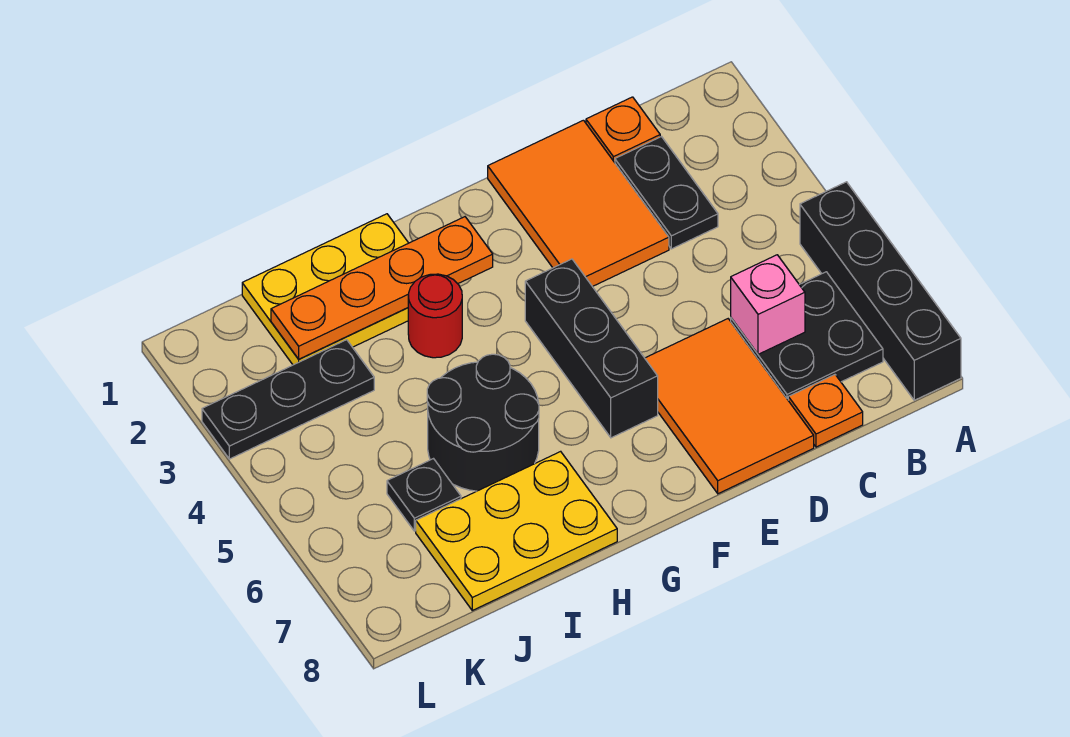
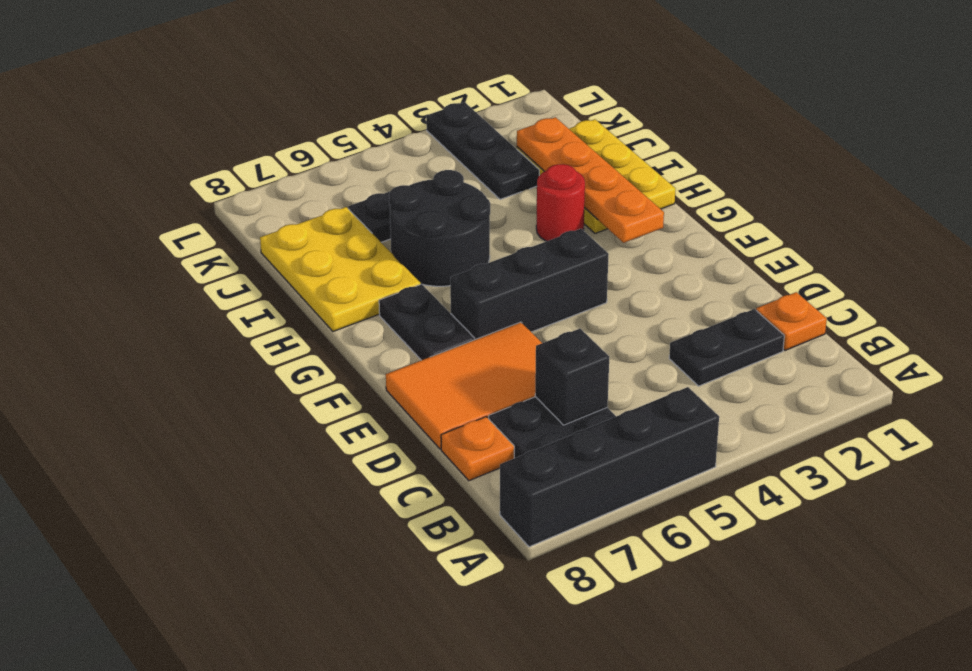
pink 1x1 brick [731,255,805,354] -> black 1x1 brick [535,329,609,425]
orange 2x3 tile [488,120,669,287] -> none
none -> black 1x2 plate [379,284,475,360]

